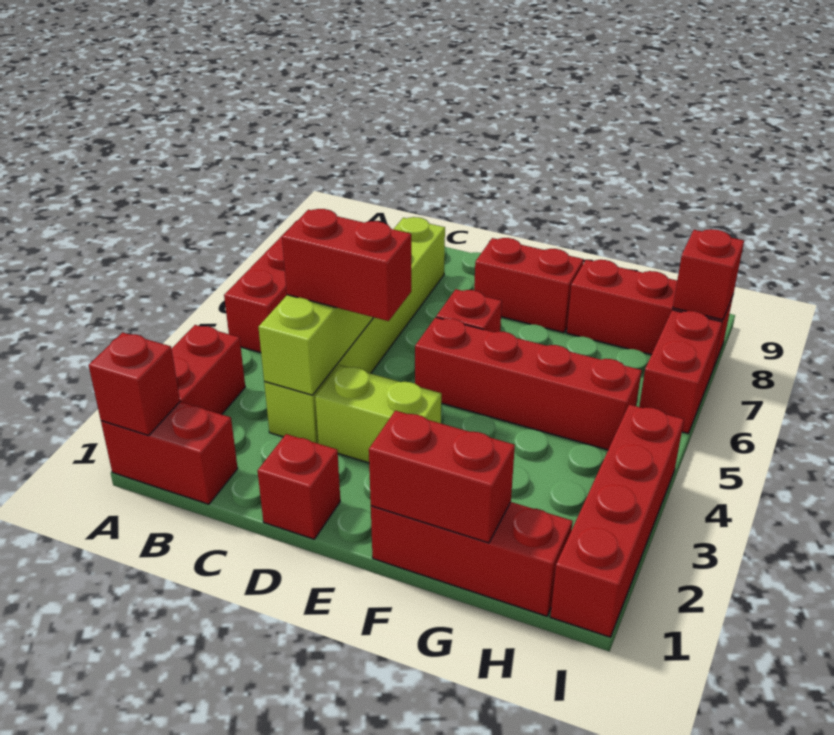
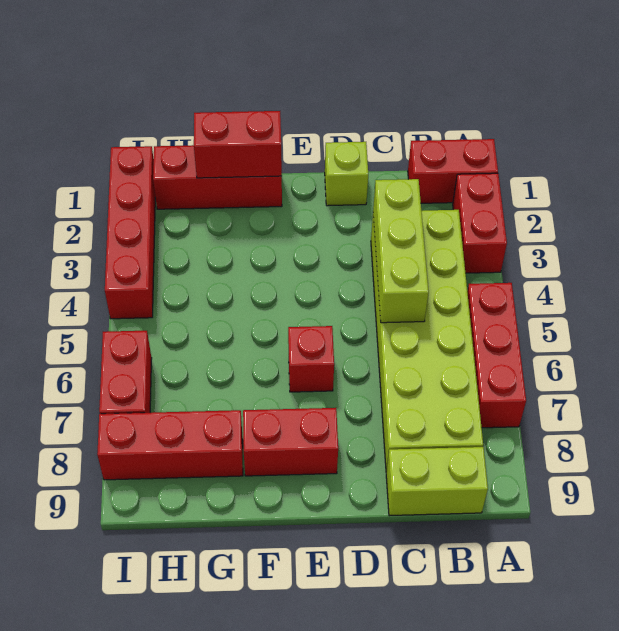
red 1x1 brick [89,333,180,435] -> none
lime 1x6 brick [264,217,445,443] -> lime 2x6 brick [371,210,483,472]
red 1x2 brick [282,209,411,321] -> none
red 1x1 brick [258,434,340,539] -> lime 1x1 brick [325,142,368,206]
lime 1x2 brick [315,365,441,463] -> lime 1x2 brick moved to [386,447,488,516]
red 1x4 brick [415,317,642,450] -> none
red 1x1 brick [673,229,744,320] -> none

